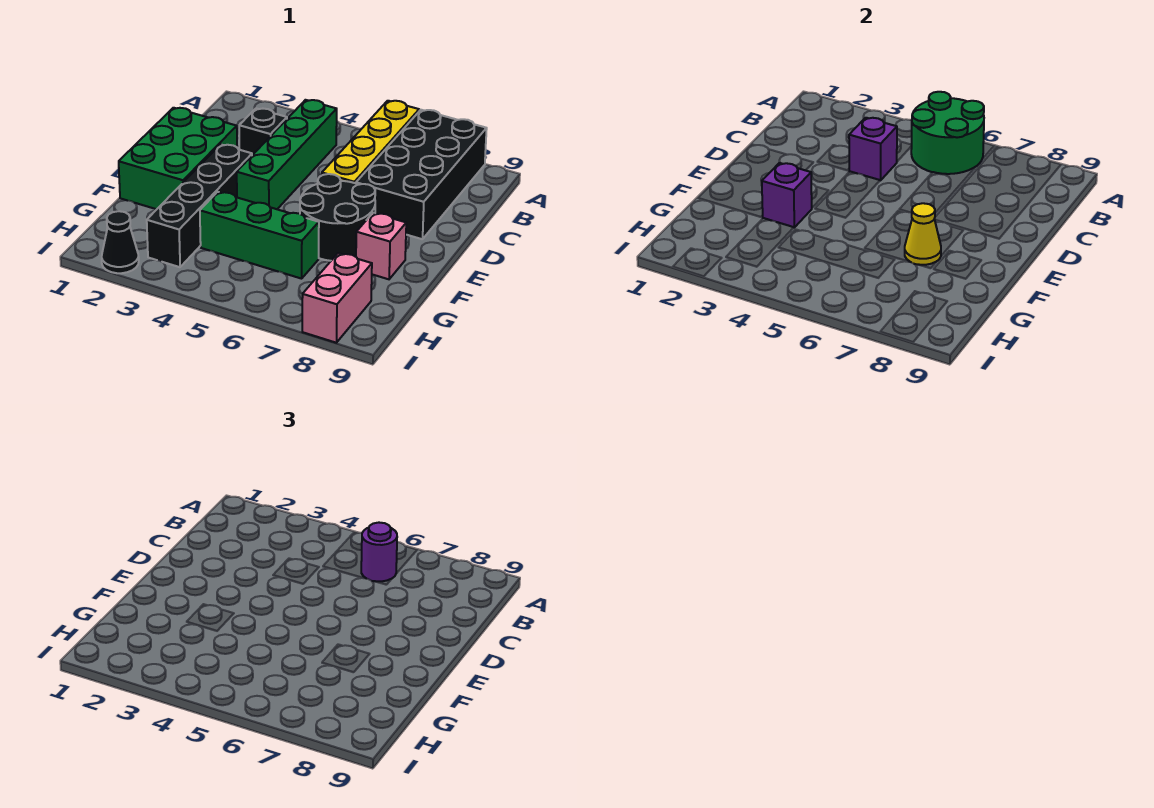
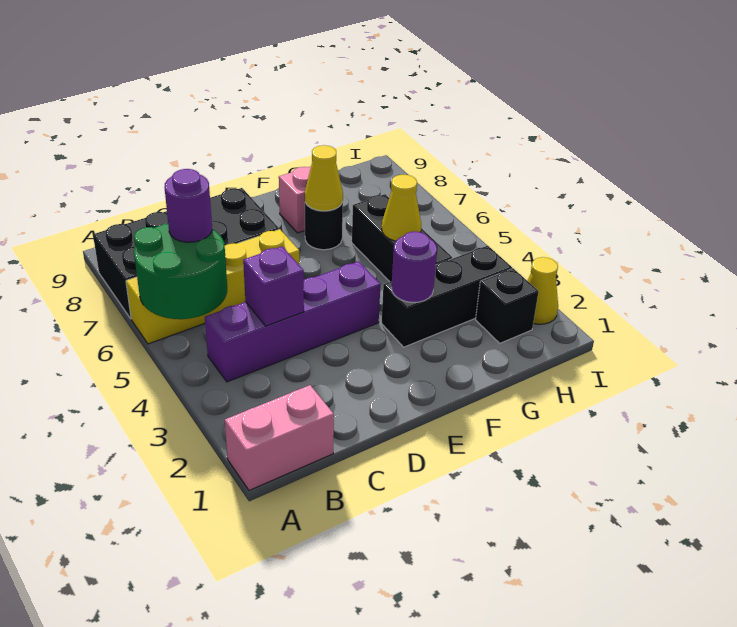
green 1x4 brick [237,100,337,209] -> purple 1x4 brick [205,261,381,382]
black 1x1 brick [239,108,287,155] -> black 1x1 brick moved to [476,268,539,343]
green 2x3 brick [119,108,237,209] -> none
black 1x4 brick [147,144,252,267] -> black 1x3 brick [381,246,512,347]
black 2x2 round brick [300,174,375,261] -> black 1x1 round brick [305,202,343,250]
purple 1x1 brick [762,163,812,227] -> purple 1x1 round brick [392,232,437,303]
green 1x3 brick [200,192,319,279] -> black 1x3 brick [352,194,452,282]
none -> yellow 1x1 cone [382,175,421,241]
pink 1x2 brick [302,253,372,343] -> pink 1x2 brick moved to [225,385,334,490]
black 1x1 cone [102,211,139,273] -> yellow 1x1 cone [528,257,558,324]

